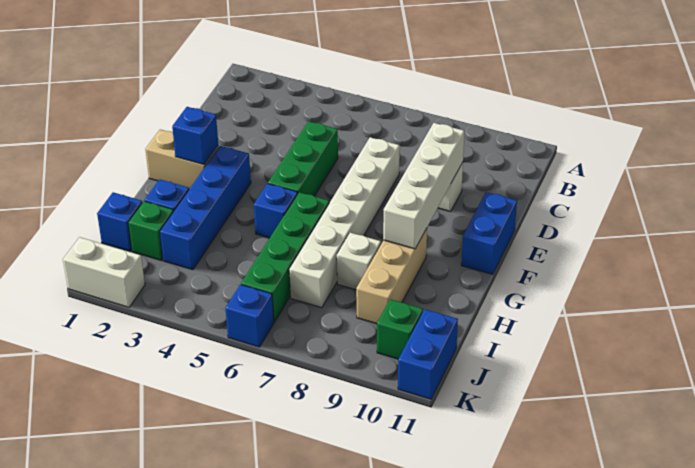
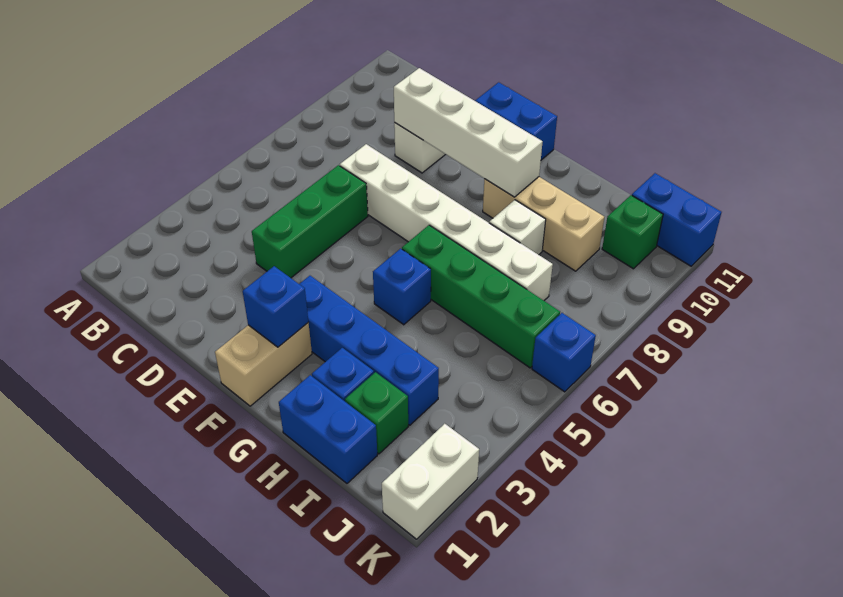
green 1x3 brick [268,121,338,196] -> green 1x3 brick turned to [252,165,368,278]
blue 1x1 brick [97,192,142,251] -> blue 1x2 brick [279,375,377,483]

